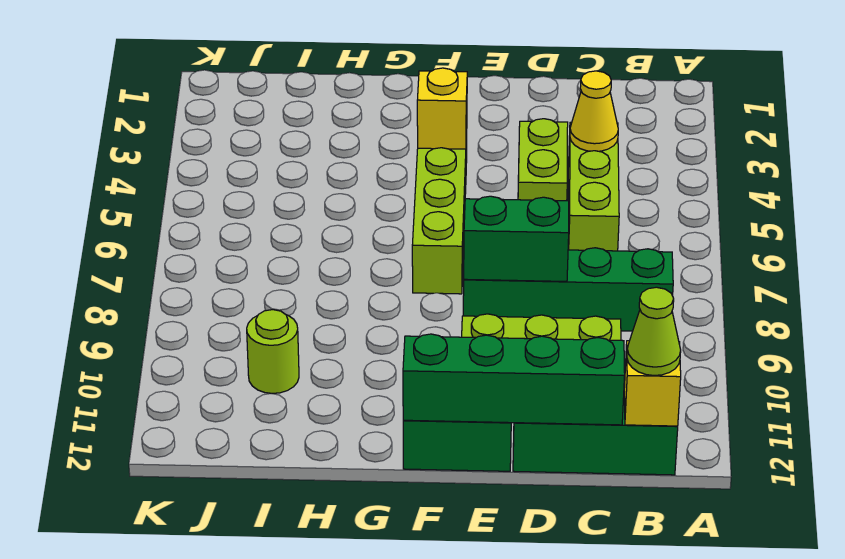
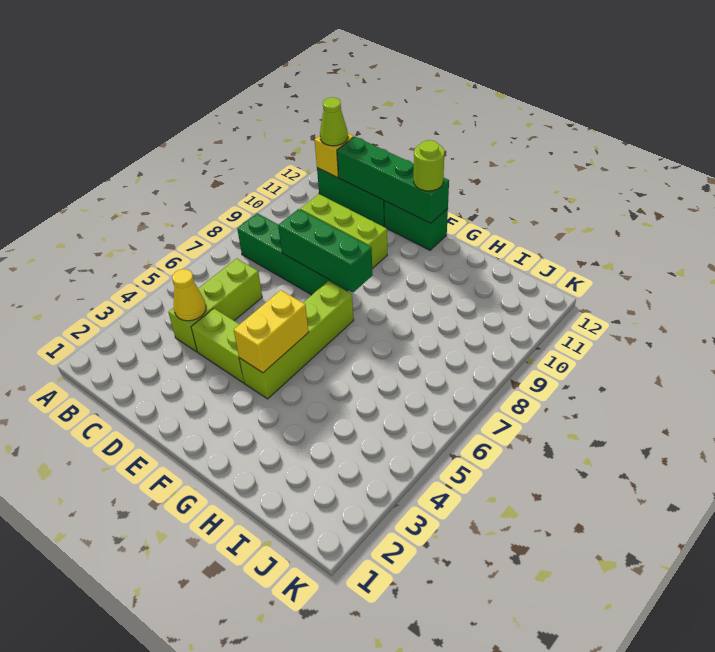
lime 1x2 brick [518,119,568,201] -> lime 1x2 brick turned to [191,308,244,383]
green 1x2 brick [464,196,569,281] -> green 1x3 brick [278,209,372,293]
yellow 1x1 brick [417,68,467,149] -> yellow 1x2 brick [234,290,309,373]
lime 1x1 round brick [247,310,299,394] -> lime 1x1 round brick moved to [414,140,444,191]

